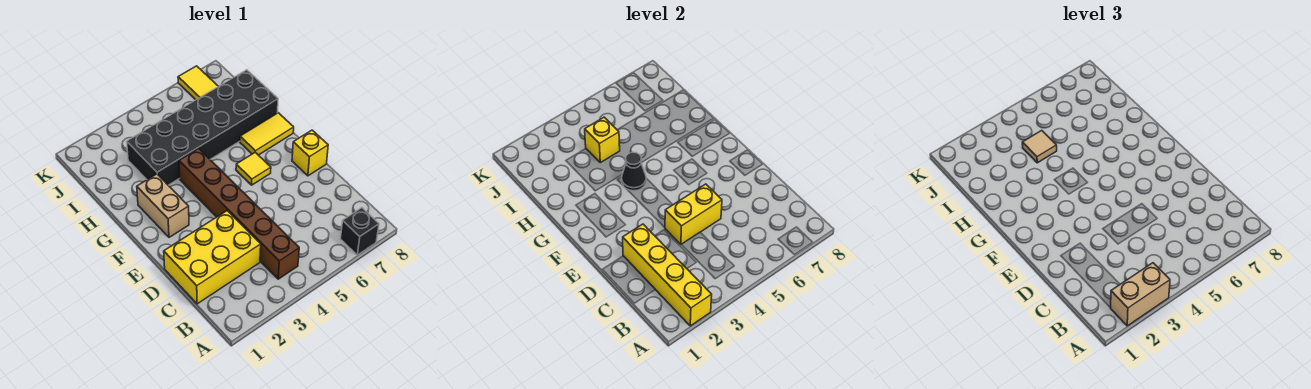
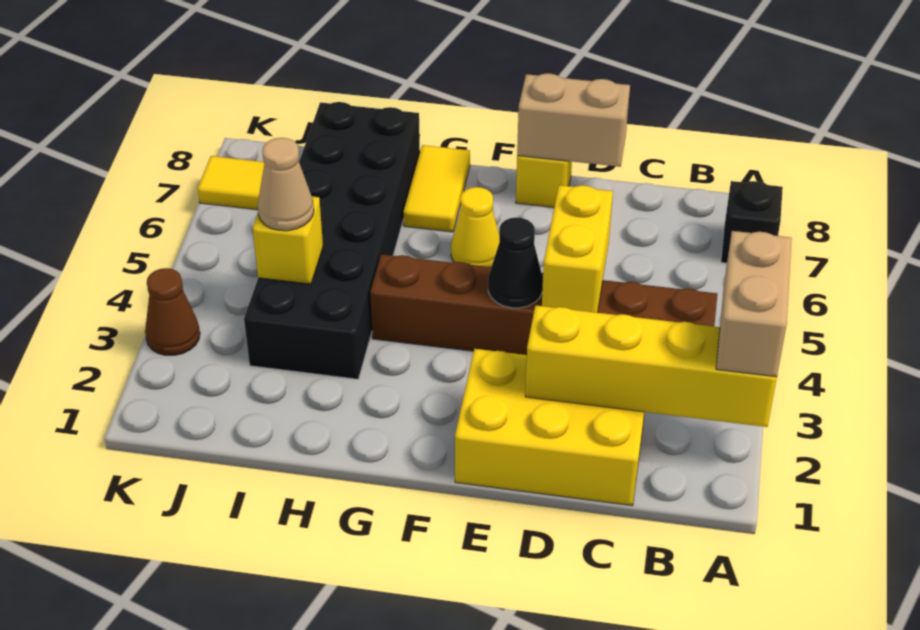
yellow 2x3 brick [164,211,261,304] -> yellow 2x3 brick turned to [455,349,645,506]
tan 1x2 brick [137,174,189,237] -> tan 1x2 brick moved to [517,73,630,167]
yellow 1x1 tile [236,152,271,185] -> yellow 1x1 cone [451,187,500,267]
black 1x1 cone [622,152,646,191] -> black 1x1 cone moved to [488,217,543,308]
tan 1x1 tile [1022,130,1057,163] -> tan 1x1 cone [258,138,314,231]
none -> brown 1x1 cone [145,268,200,355]

